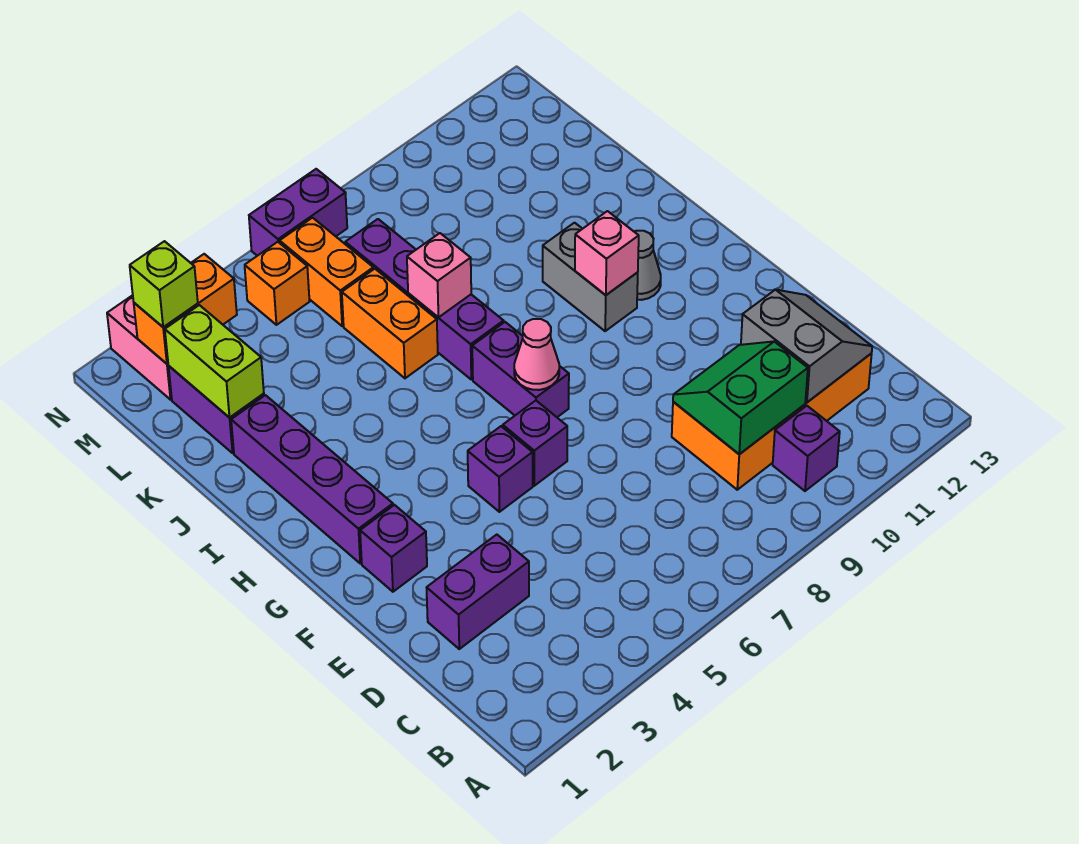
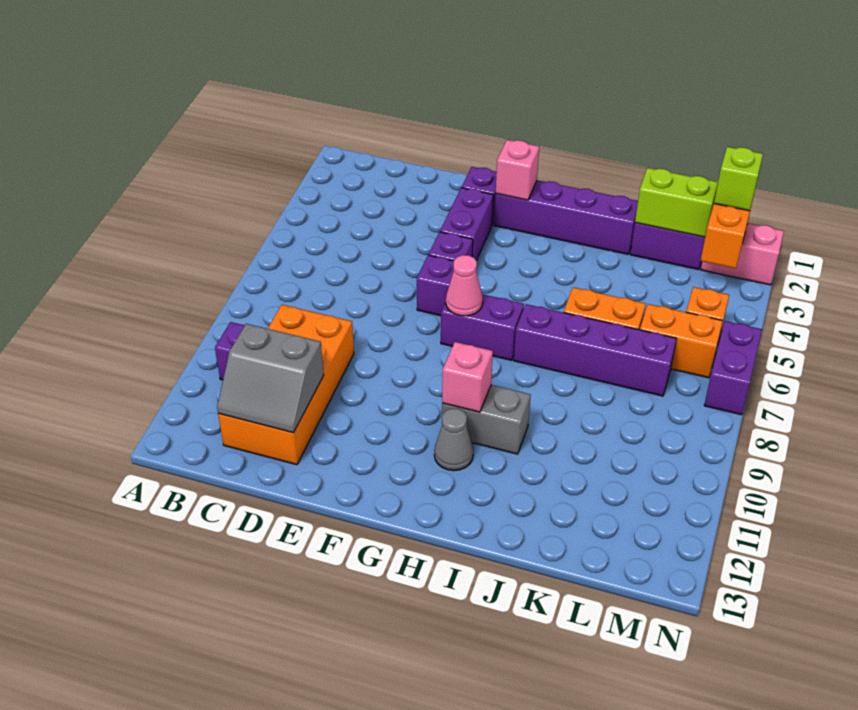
green 2x2 slope [673,341,808,454] -> none
purple 1x2 brick [427,535,529,649] -> purple 1x2 brick moved to [440,188,493,261]
pink 1x1 brick [407,233,471,317] -> pink 1x1 brick moved to [496,140,539,200]

